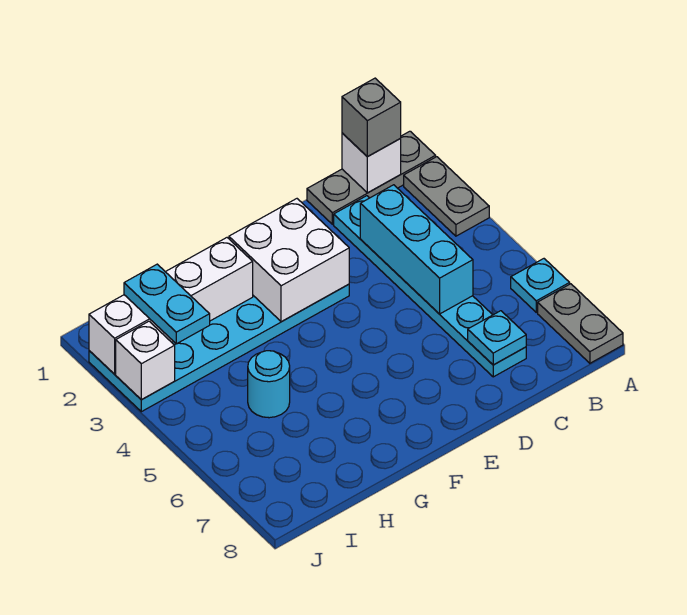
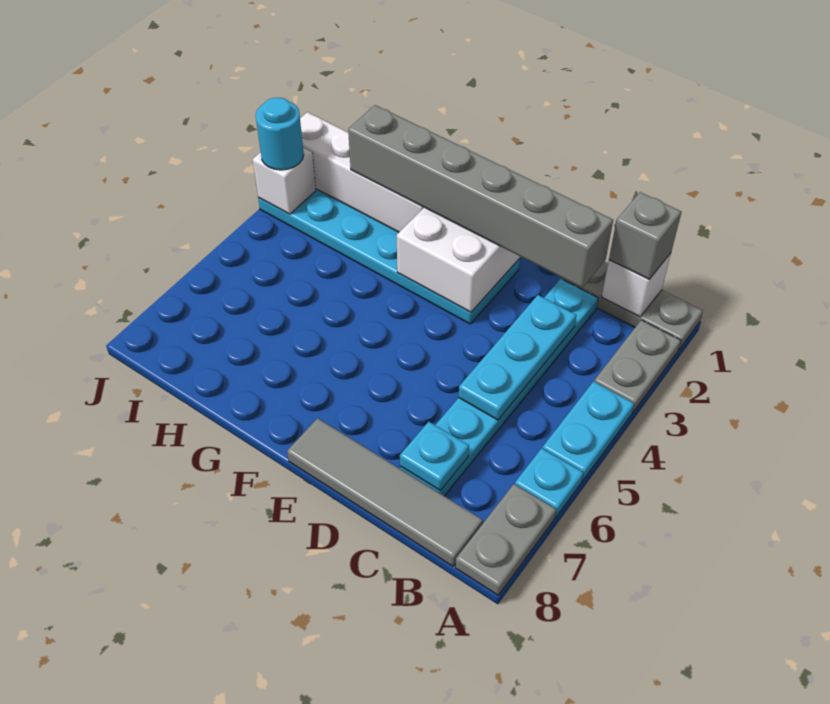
none -> grey 1x4 tile [287,418,483,566]
none -> grey 1x6 brick [348,105,613,288]
cyan 1x3 brick [360,185,473,314] -> cyan 1x3 plate [459,295,576,420]
cyan 1x1 round brick [248,351,290,418] -> cyan 1x1 round brick moved to [256,98,304,170]
cyan 1x2 plate [124,264,210,344] -> cyan 1x2 plate moved to [543,381,634,481]

